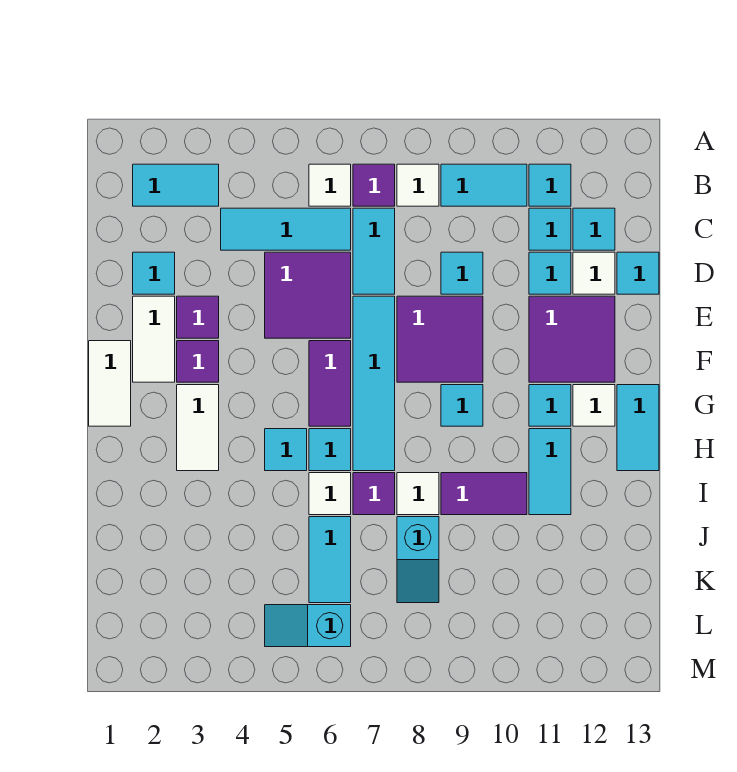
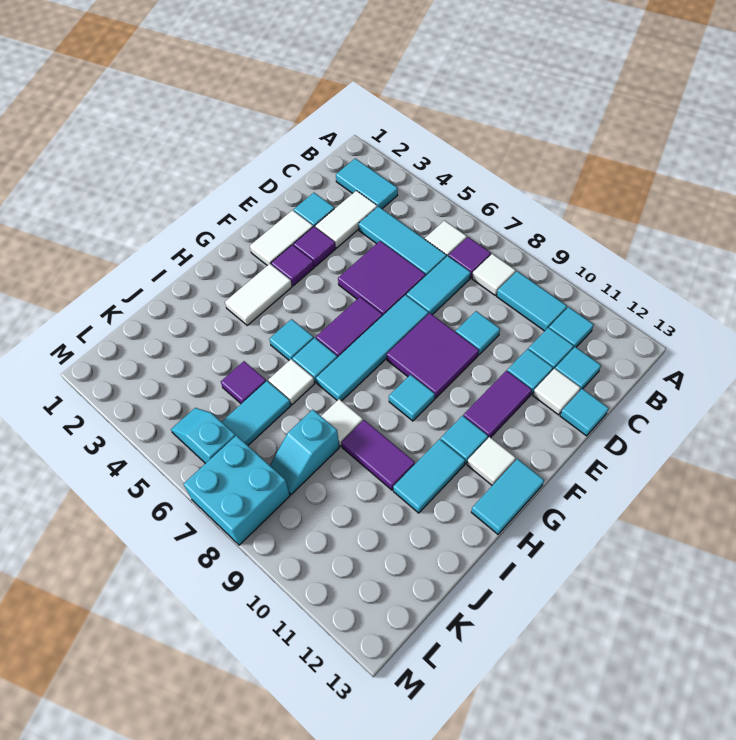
purple 2x2 tile [529,296,615,382] -> purple 1x2 tile [463,371,532,438]
white 1x2 tile [89,341,131,426] -> white 1x2 tile moved to [315,191,377,248]
purple 1x1 tile [353,473,395,515] -> purple 1x1 tile moved to [221,361,266,404]
none -> cyan 2x2 brick [184,436,290,545]

